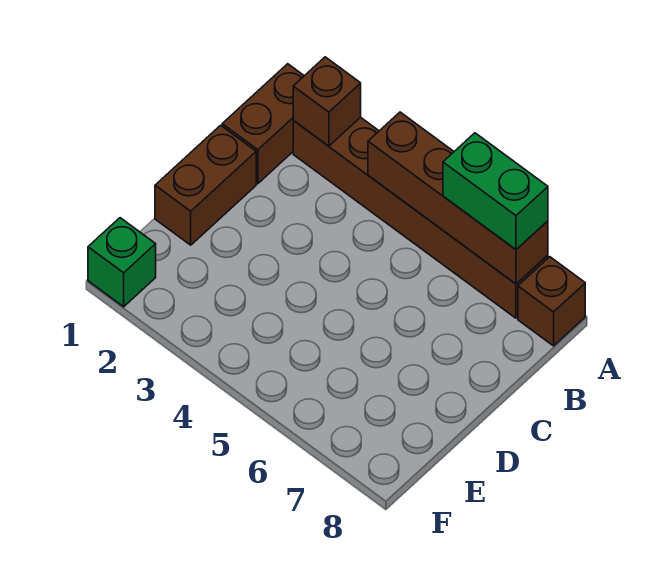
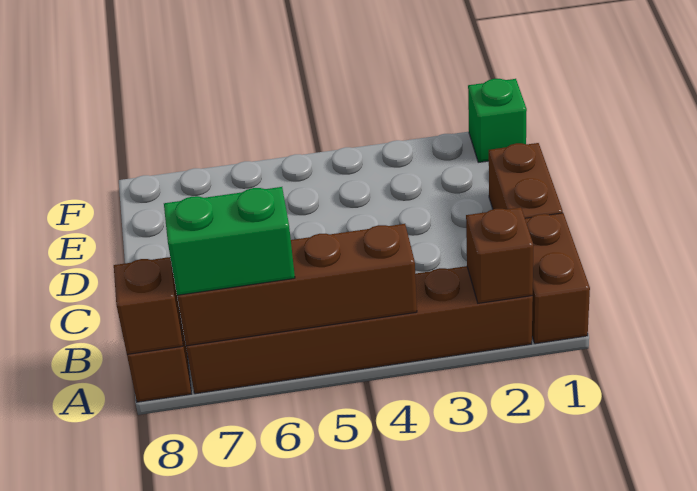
none -> brown 1x1 brick [114,257,183,354]

